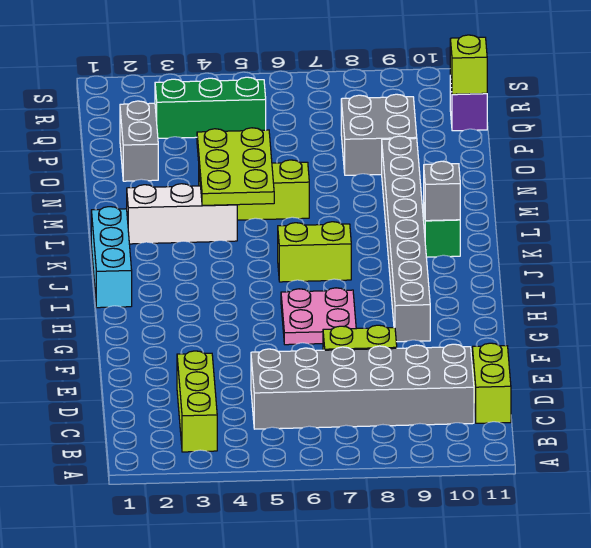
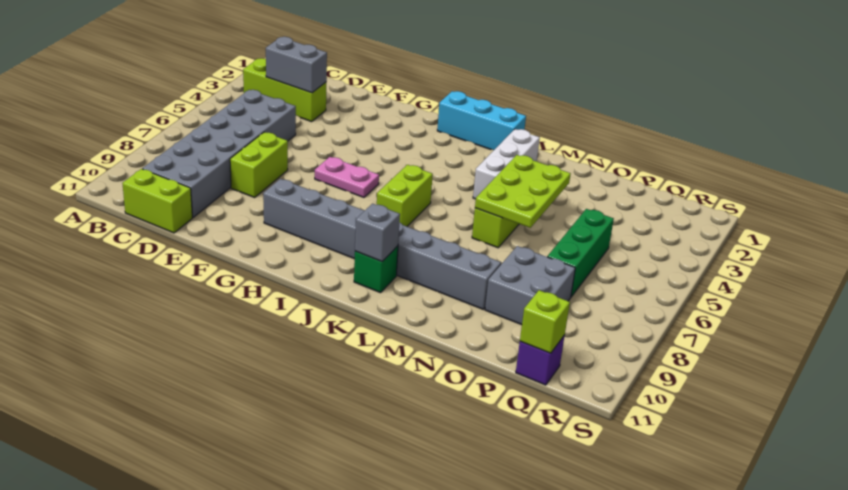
pink 2x2 plate [281,288,356,345] -> pink 1x2 plate [315,157,379,197]
lime 2x3 plate [197,128,274,205] -> lime 2x3 plate turned to [475,155,570,228]
grey 1x2 brick [120,101,158,181] -> grey 1x2 brick moved to [266,37,327,93]
green 1x3 brick [155,77,266,138] -> green 1x3 brick moved to [547,209,614,297]

